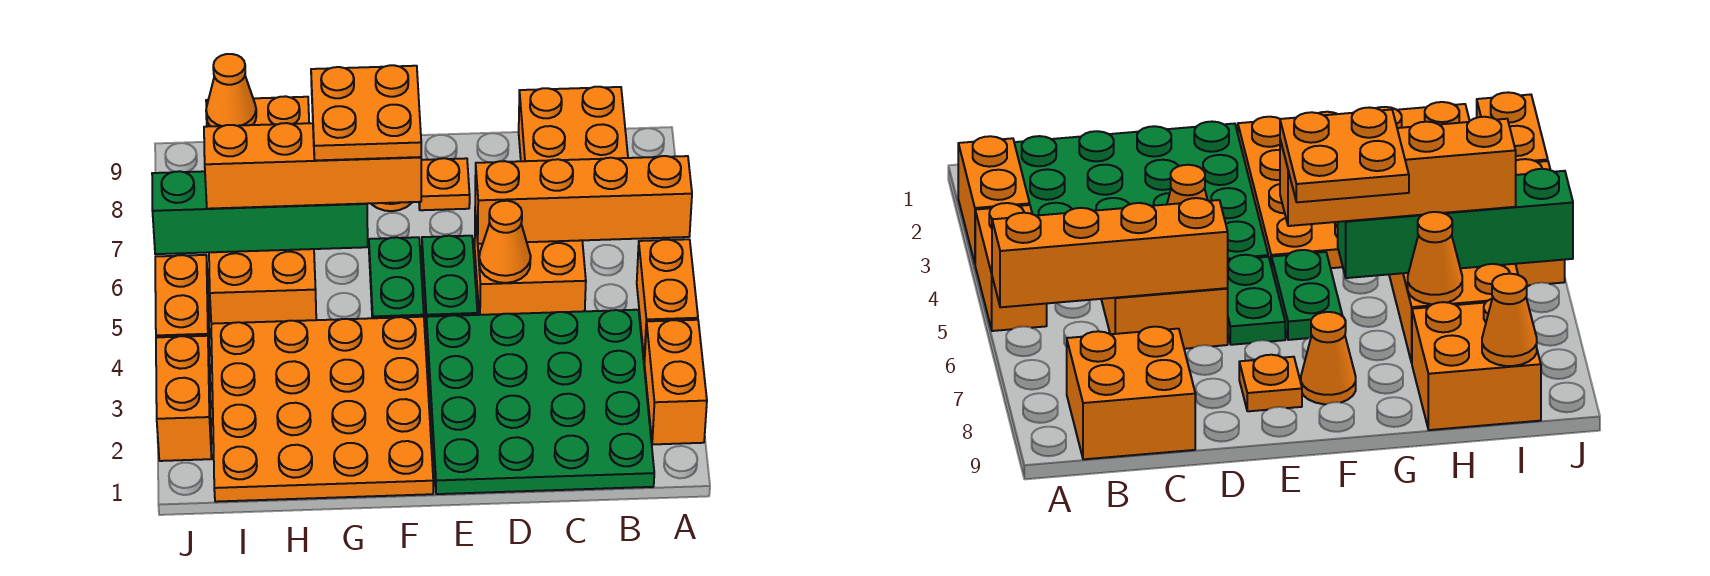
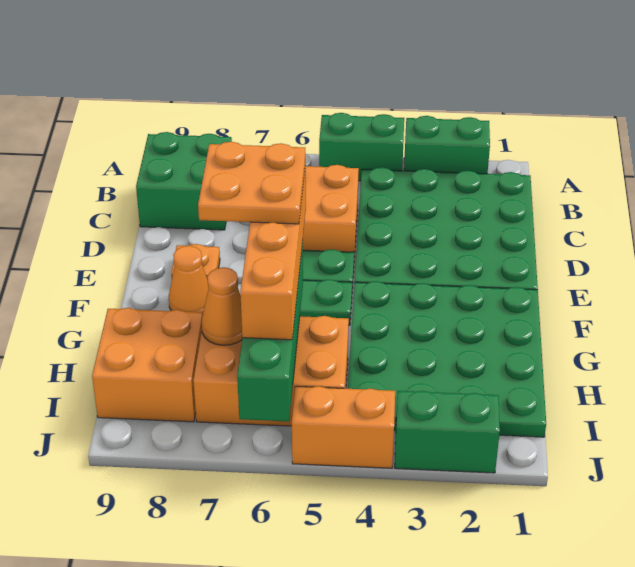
orange 1x2 brick [644,320,707,444] -> green 1x2 brick [404,116,490,174]
orange 1x2 brick [637,239,698,362] -> green 1x2 brick [319,113,404,181]
orange 1x4 brick [475,156,692,244] -> none
orange 2x2 brick [519,87,628,161] -> green 2x2 brick [136,132,232,230]
orange 1x1 cone [479,201,531,283] -> none
orange 4x4 plate [211,317,433,502] -> green 4x4 plate [348,281,546,437]
orange 1x1 cone [206,54,256,126] -> none
orange 1x2 brick [156,336,212,461] -> green 1x2 brick [395,391,500,473]

